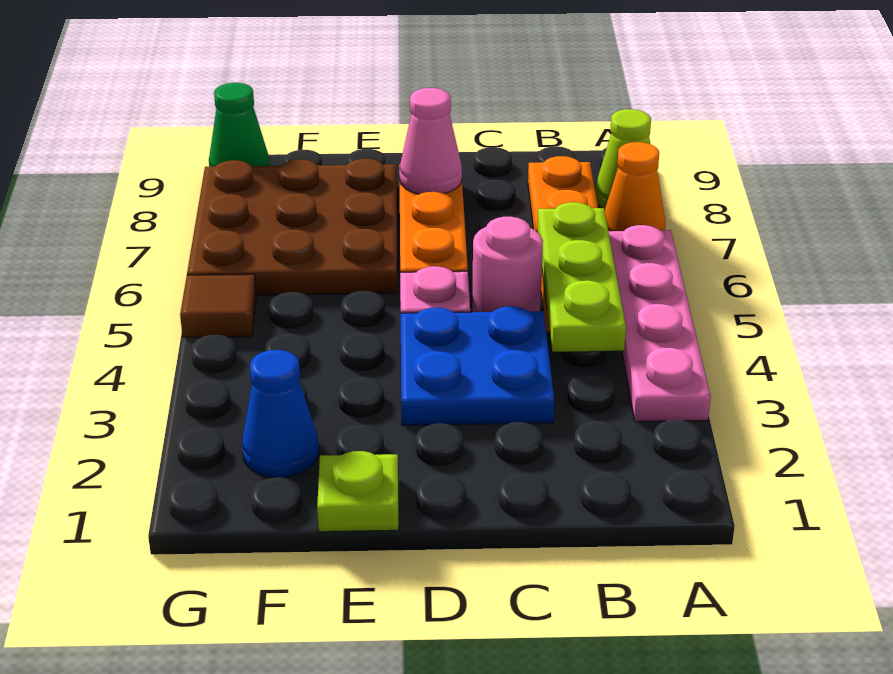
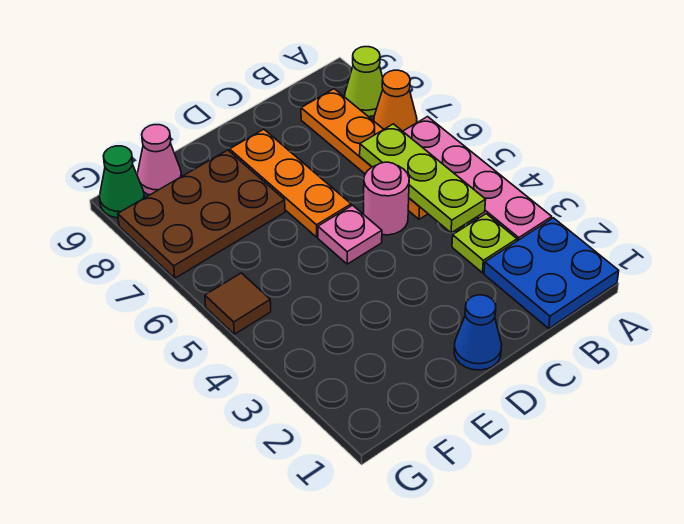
blue 2x2 plate [401,306,554,425] -> blue 2x2 plate moved to [484,218,619,328]
pink 1x1 cone [399,88,462,194] -> pink 1x1 cone moved to [137,125,182,195]
lime 1x1 plate [317,451,399,532] -> lime 1x1 plate moved to [452,214,517,273]
brown 3x3 plate [187,159,397,295] -> brown 2x3 plate [118,150,285,278]
blue 1x1 cone [242,350,319,478] -> blue 1x1 cone moved to [454,295,502,370]

